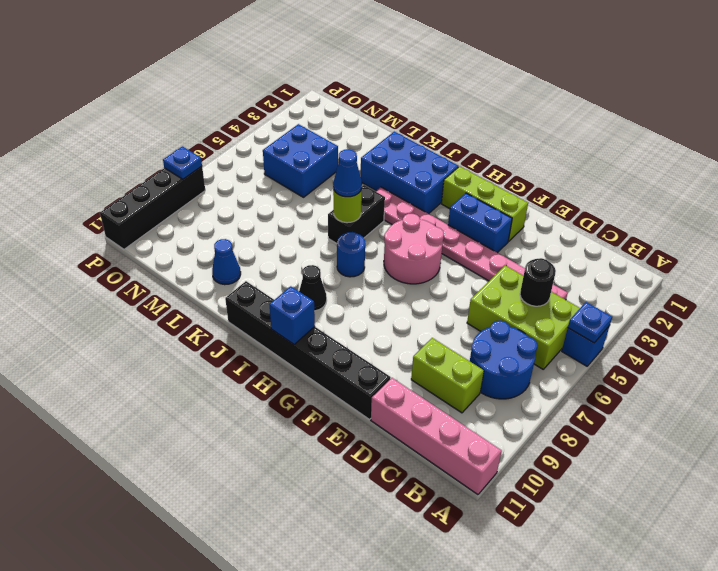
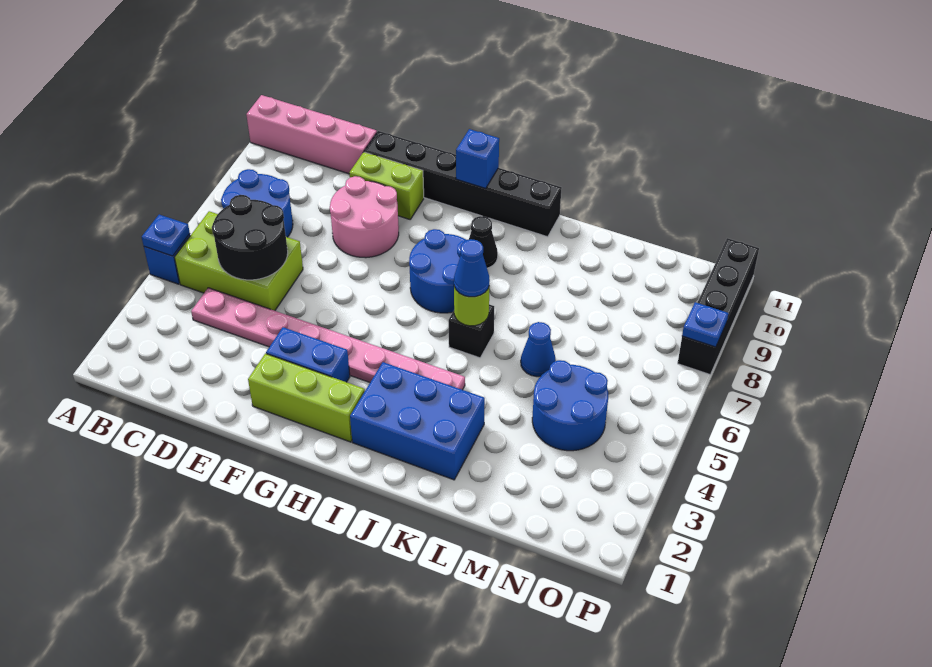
black 1x1 round brick [520,258,556,306] -> black 2x2 round brick [212,195,288,280]
lime 1x2 brick [411,338,484,413] -> lime 1x2 brick moved to [349,152,424,219]
pink 2x2 round brick [384,214,444,284] -> pink 2x2 round brick moved to [330,176,399,258]
blue 1x1 round brick [337,232,365,277] -> blue 2x2 round brick [409,229,467,313]
black 1x2 brick [328,185,385,244] -> black 1x1 brick [449,304,494,358]
blue 1x1 cone [212,239,241,285] -> blue 1x1 cone moved to [521,322,556,377]
blue 2x2 brick [263,124,338,197] -> blue 2x2 round brick [532,360,608,451]

